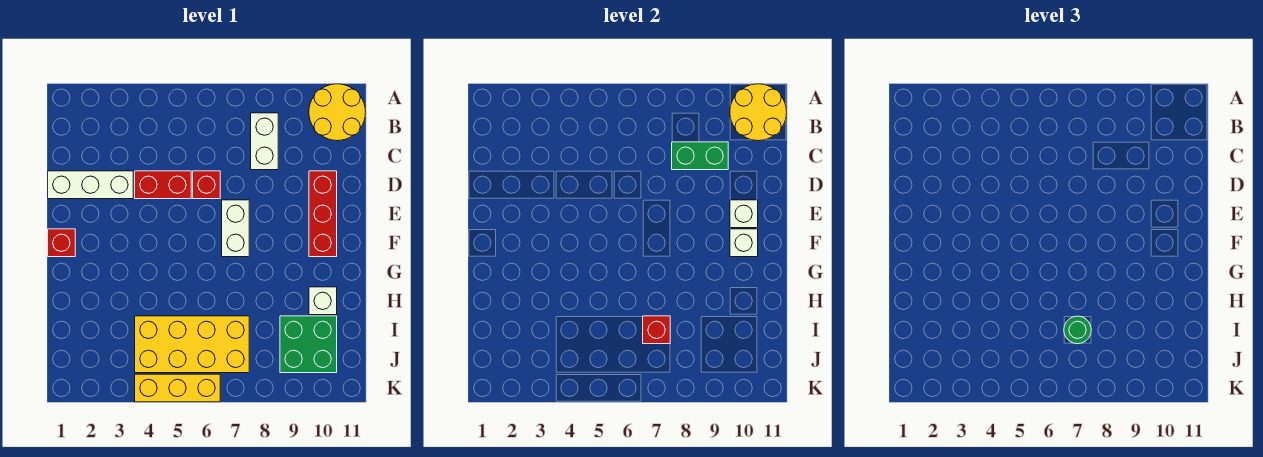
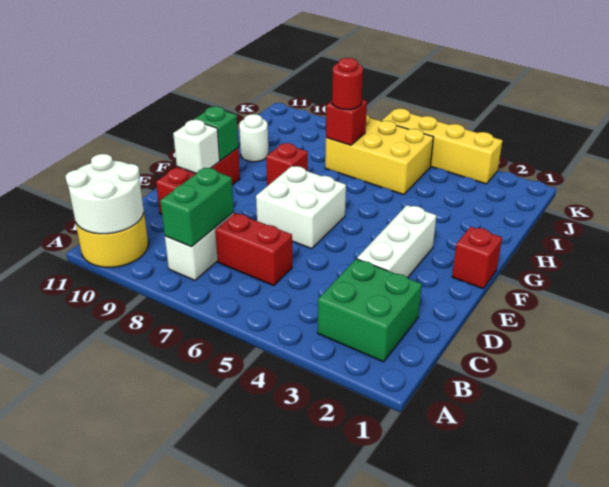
yellow 2x2 round brick [730,84,787,141] -> white 2x2 round brick [66,154,144,234]
green 1x2 brick [672,142,728,170] -> green 1x2 brick turned to [160,168,234,247]
white 1x3 brick [48,171,133,199] -> white 1x3 brick turned to [357,205,437,278]
red 1x2 brick [135,171,191,199] -> red 1x2 brick moved to [215,213,292,286]
red 1x1 brick [193,171,220,199] -> red 1x1 brick moved to [266,143,308,186]
white 1x2 brick [222,200,249,257] -> white 2x2 brick [256,166,346,249]
white 1x1 brick [730,229,758,257] -> green 1x1 brick [194,106,238,161]
white 1x1 brick [309,287,337,315] -> white 1x1 round brick [239,114,268,162]
yellow 2x4 brick [135,316,249,373] -> yellow 2x3 brick [325,114,433,195]
green 1x1 round brick [1064,316,1091,344] -> red 1x1 round brick [332,58,363,110]
green 2x2 brick [280,316,337,373] -> green 2x2 brick moved to [318,259,422,362]
yellow 1x3 brick [135,374,220,402] -> yellow 1x4 brick [382,108,502,184]

